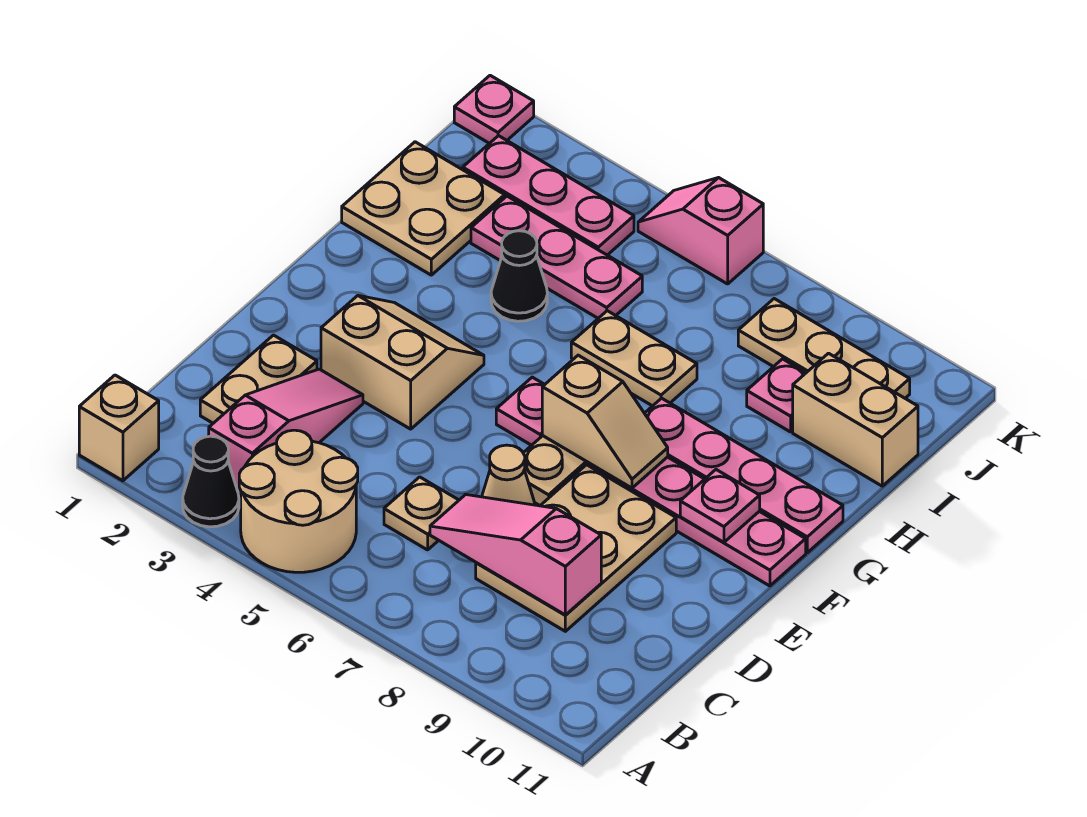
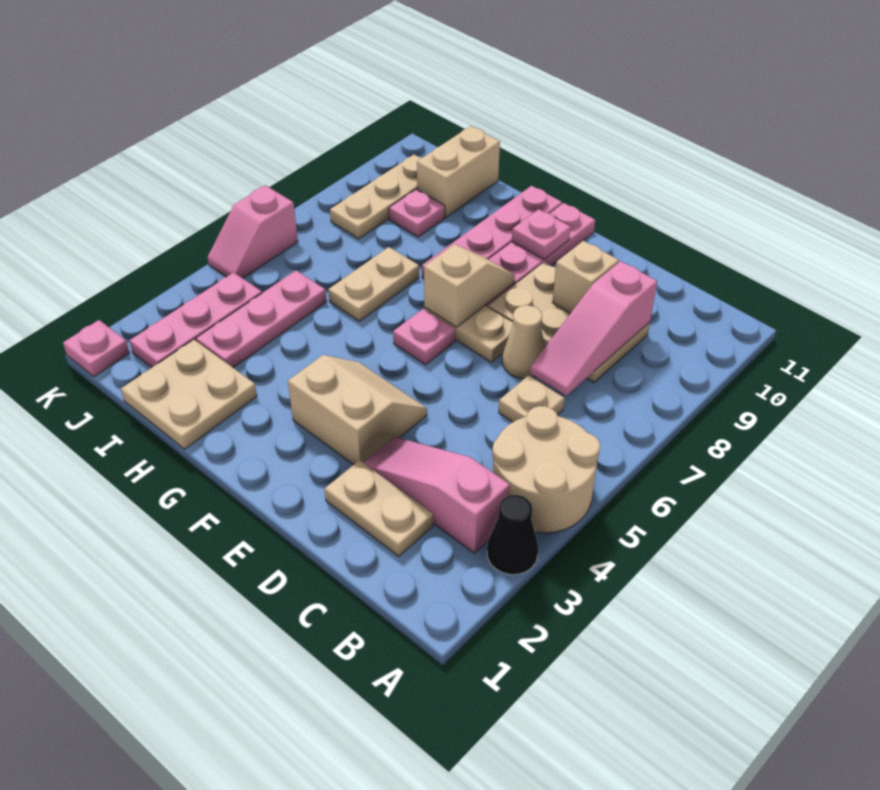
tan 1x1 brick [79,375,159,481] -> tan 1x1 brick moved to [552,241,619,313]
tan 2x2 slope [321,296,484,429] -> tan 2x2 slope turned to [288,355,427,465]
black 1x1 cone [491,231,547,321] -> none

